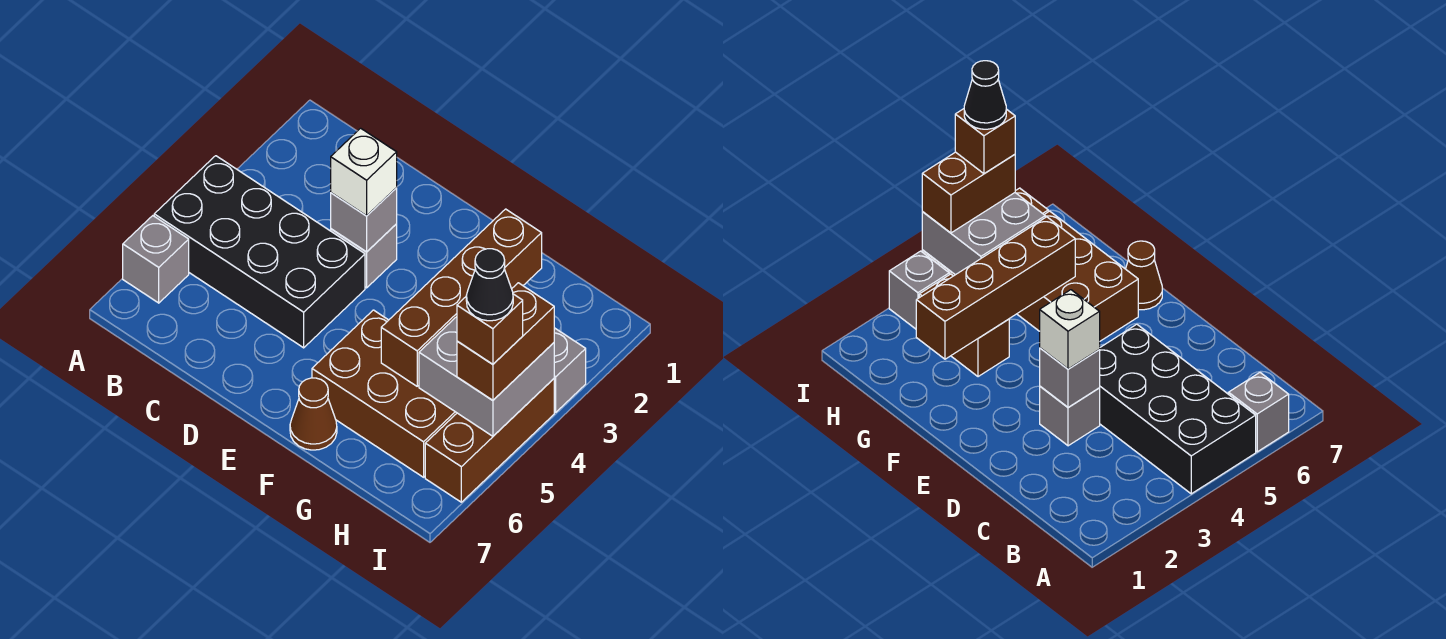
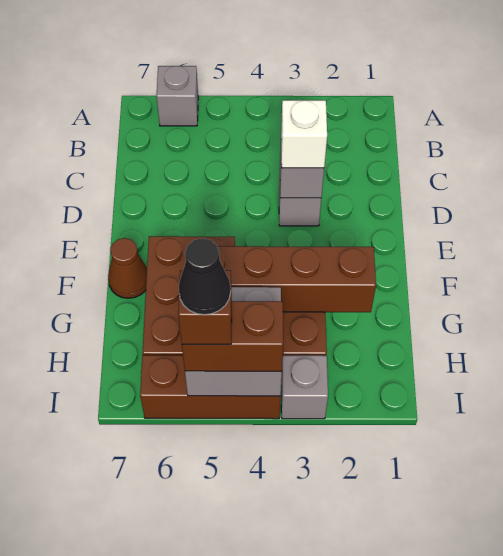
black 2x4 brick [154,156,365,348] -> none

